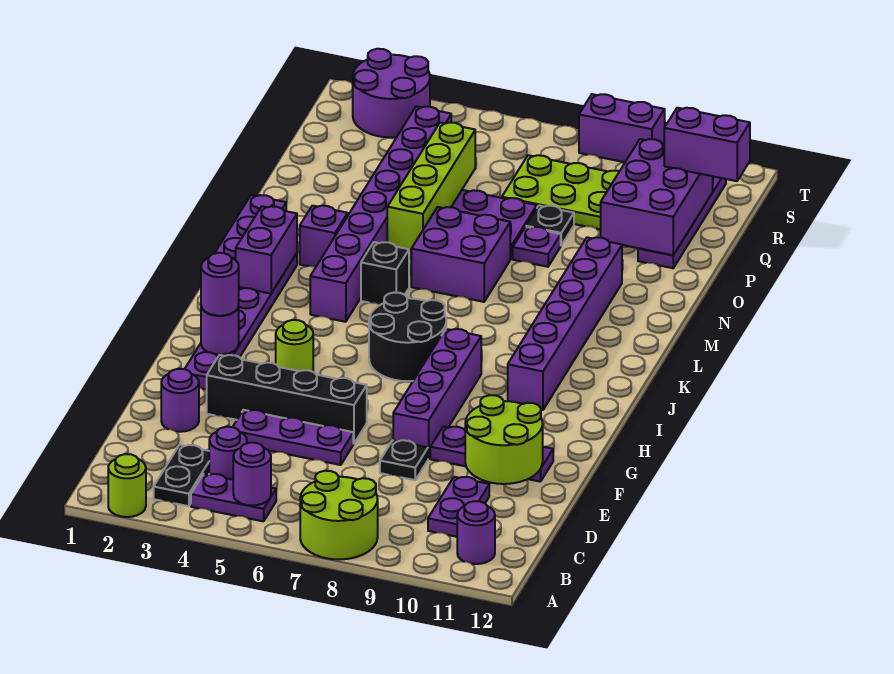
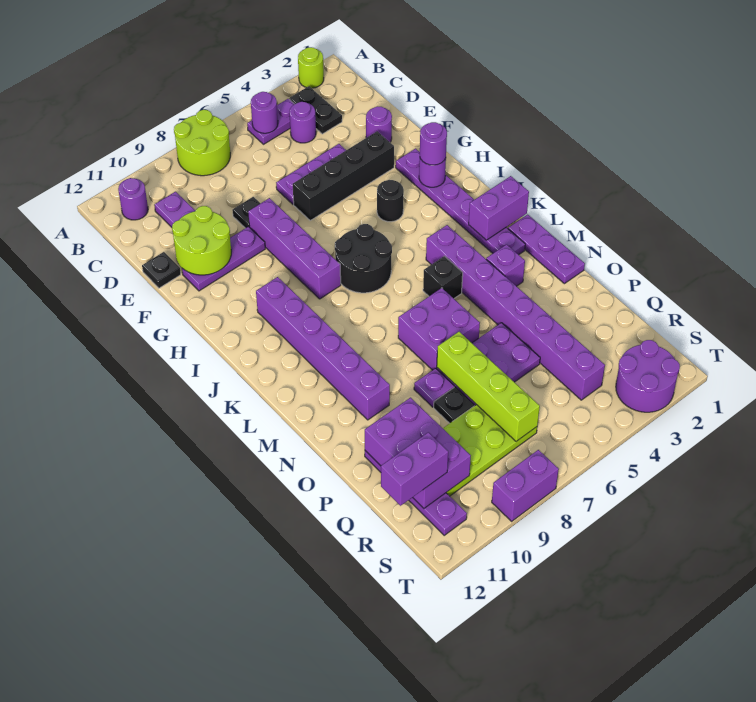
none -> black 1x1 plate [142,252,181,288]
lime 1x1 round brick [276,320,313,372] -> black 1x1 round brick [377,180,404,222]
purple 1x2 brick [236,206,297,294] -> purple 1x2 brick turned to [469,176,529,240]
lime 1x4 brick [387,122,475,250] -> lime 1x4 brick moved to [437,332,540,441]

